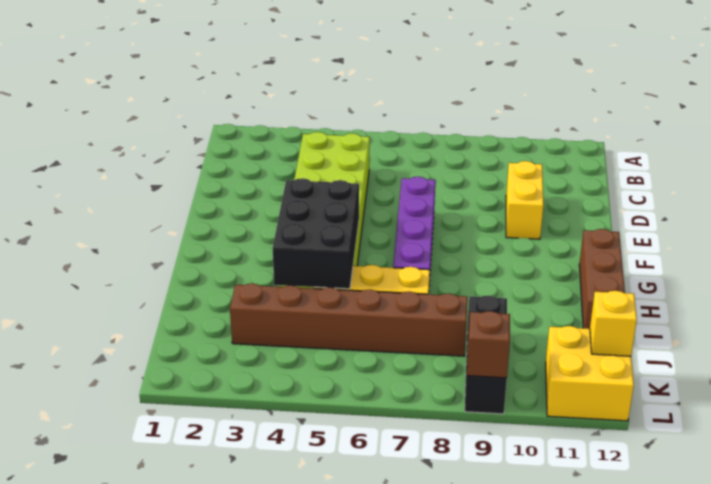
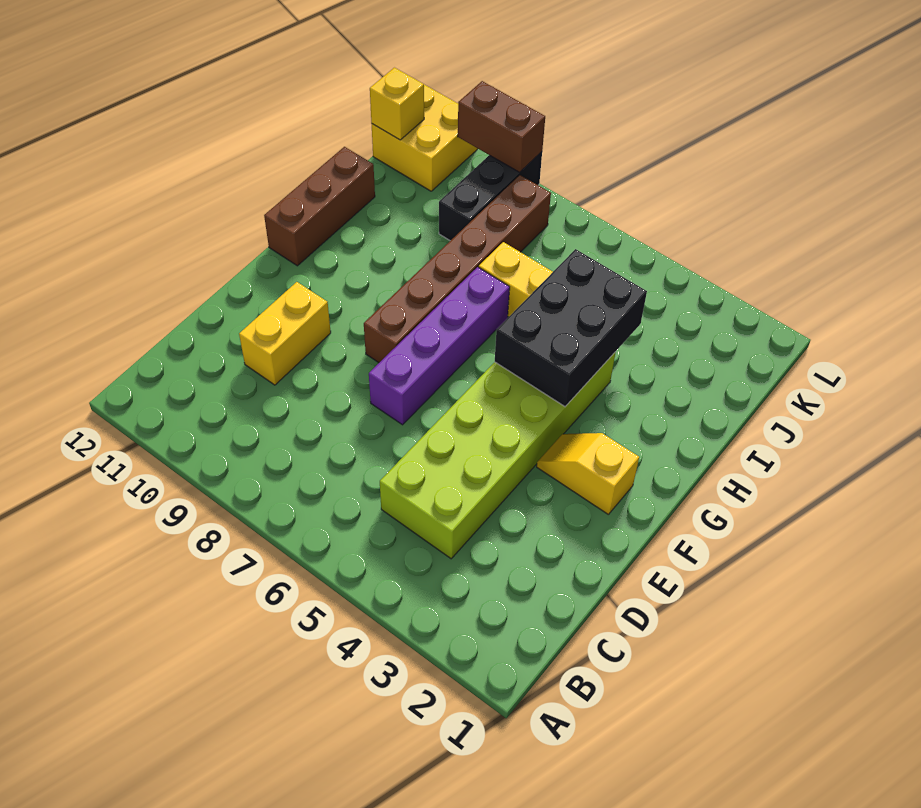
none -> yellow 1x2 slope [537,433,639,514]
brown 1x6 brick [230,283,467,356] -> brown 1x6 brick turned to [364,175,551,363]
brown 1x1 brick [467,311,510,378] -> brown 1x2 brick [458,81,545,172]

